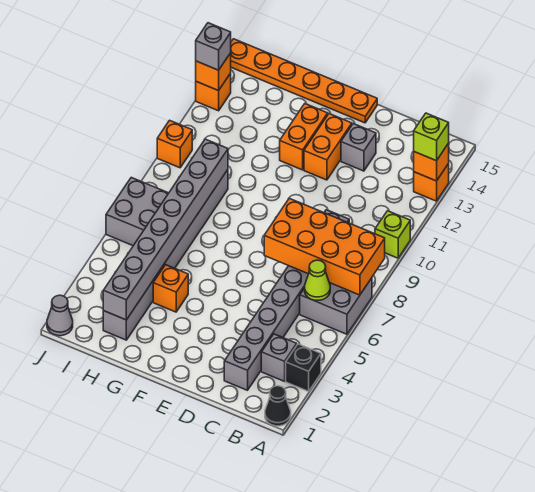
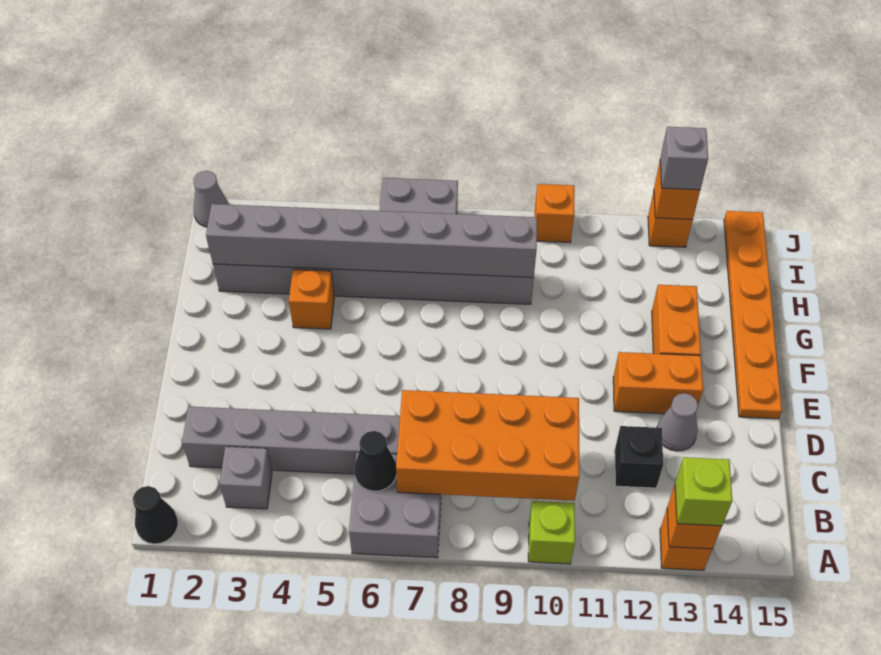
black 1x1 brick [286,344,321,391] -> black 1x1 brick moved to [615,426,663,488]
orange 2x4 brick [264,198,385,295] -> orange 2x4 brick turned to [396,390,579,501]
lime 1x1 cone [305,260,330,300] -> black 1x1 cone [354,431,396,491]
grey 1x1 brick [341,124,376,171] -> grey 1x1 cone [657,393,698,451]
orange 1x2 brick [280,104,328,170] -> orange 1x2 brick turned to [652,285,701,356]

